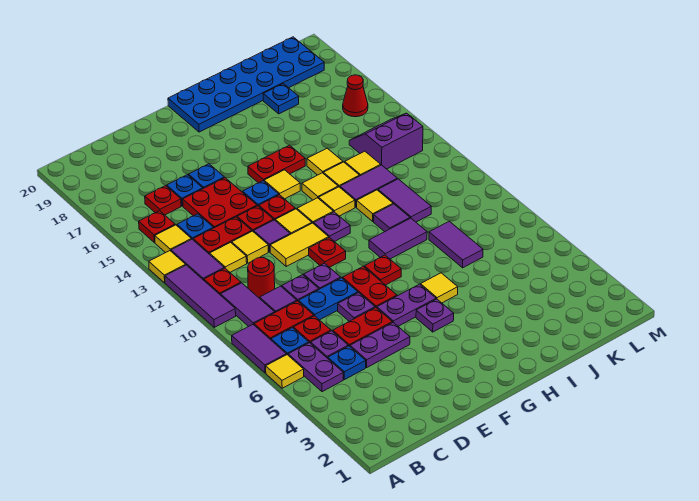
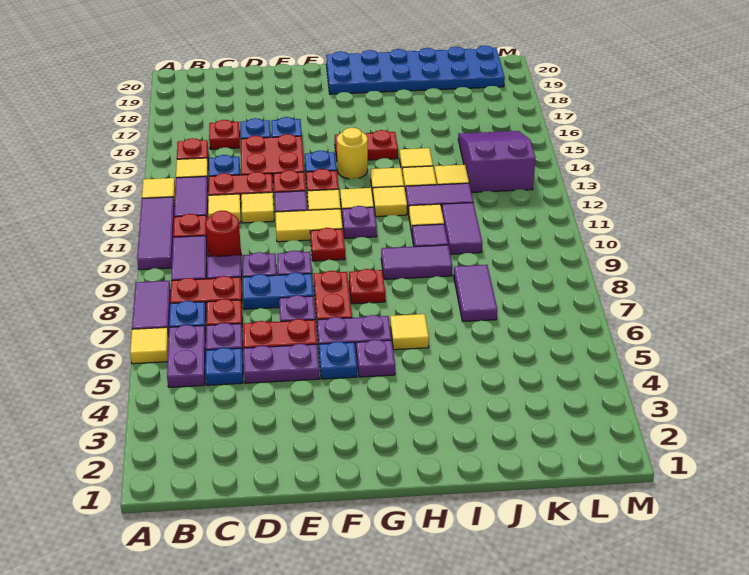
yellow 1x1 tile [264,170,300,199] -> yellow 1x1 round brick [337,128,368,179]
blue 1x1 plate [263,84,299,114] -> blue 1x1 plate moved to [319,342,357,379]
purple 2x2 slope [349,113,423,169] -> purple 2x3 slope [458,131,536,192]
red 1x1 cone [343,75,368,117] -> none

